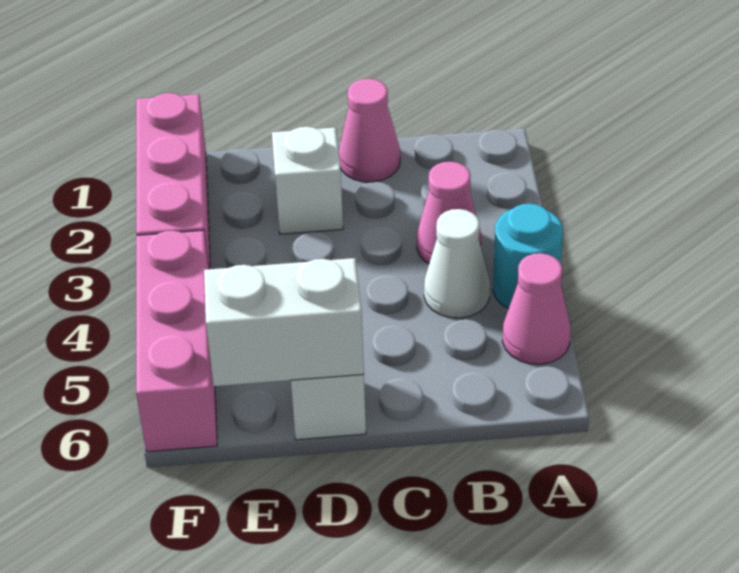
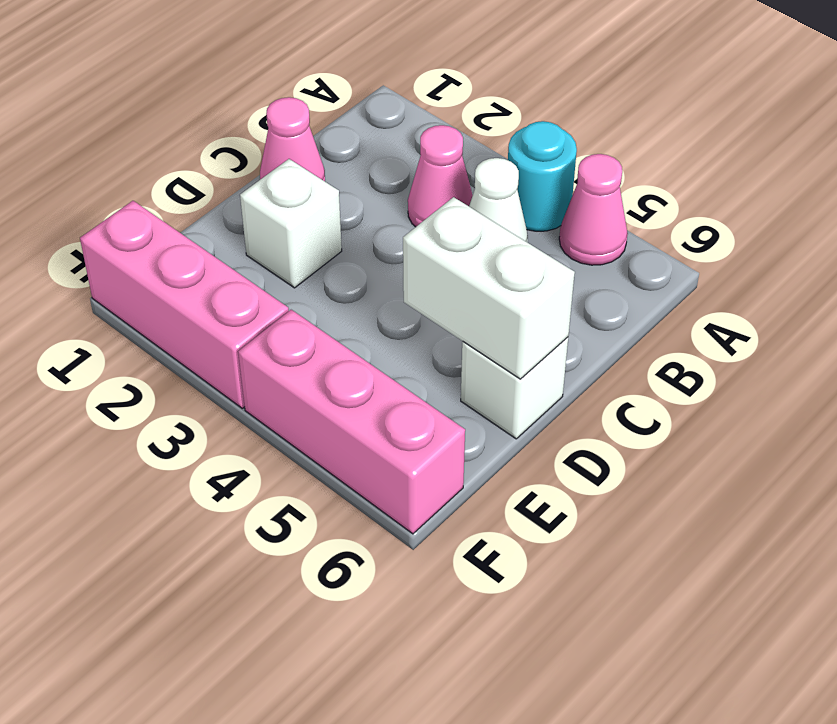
white 1x2 brick [204,258,364,386] -> white 1x2 brick turned to [403,197,575,379]

